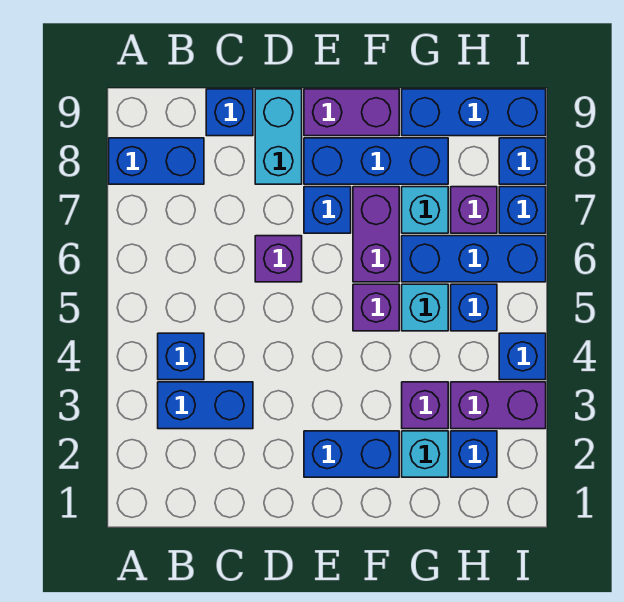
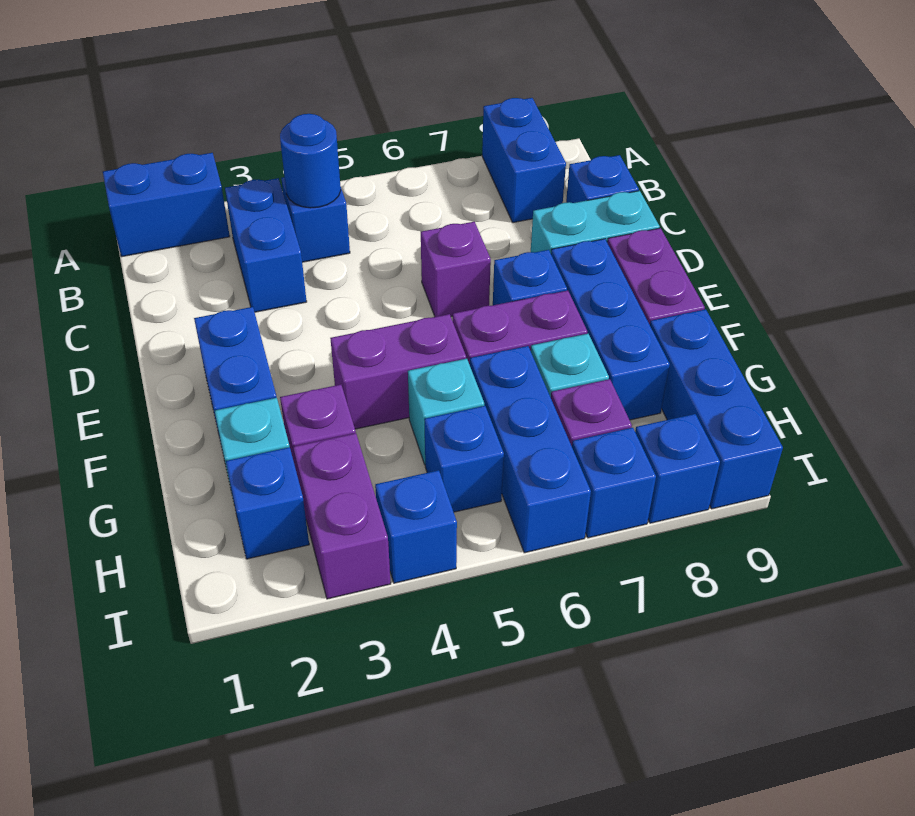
none -> blue 1x2 brick [103,153,230,257]
none -> blue 1x1 round brick [280,114,341,208]
purple 1x1 brick [353,284,399,331] -> purple 1x2 brick [330,314,466,429]

